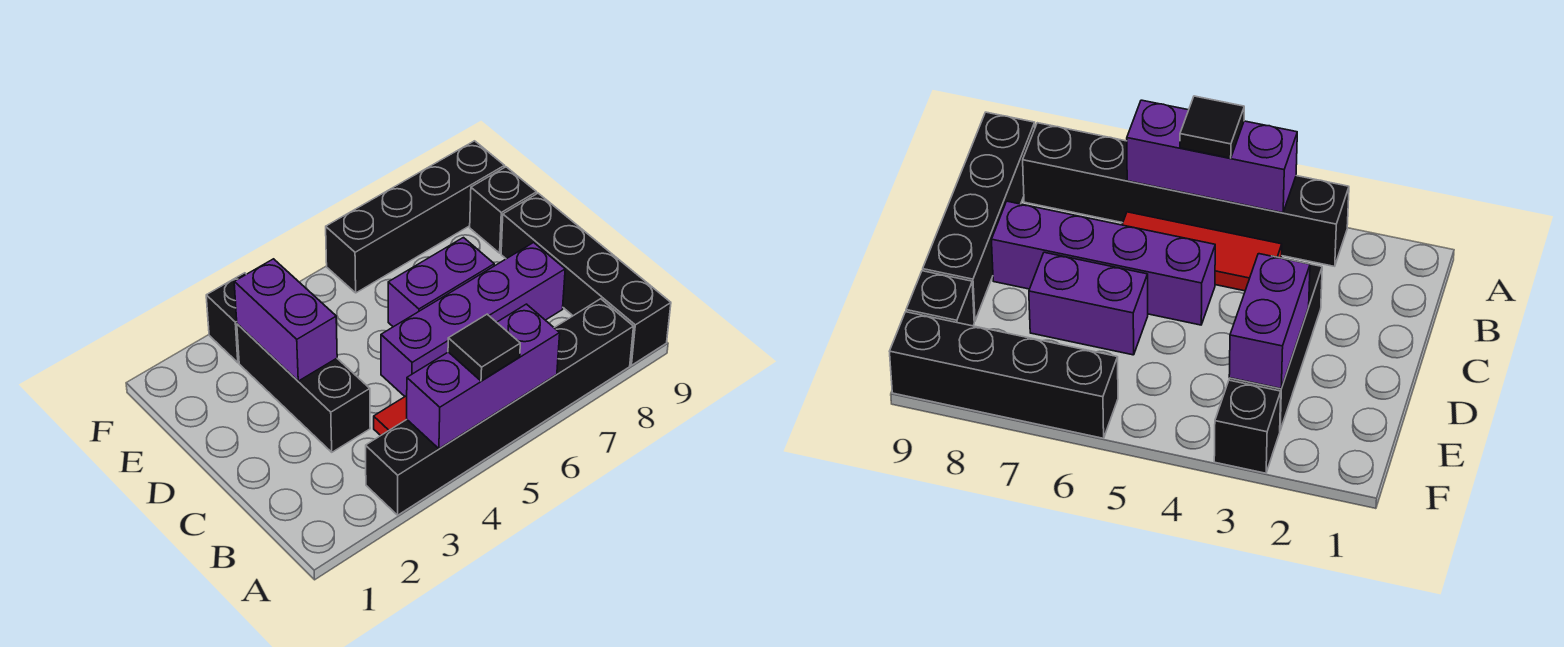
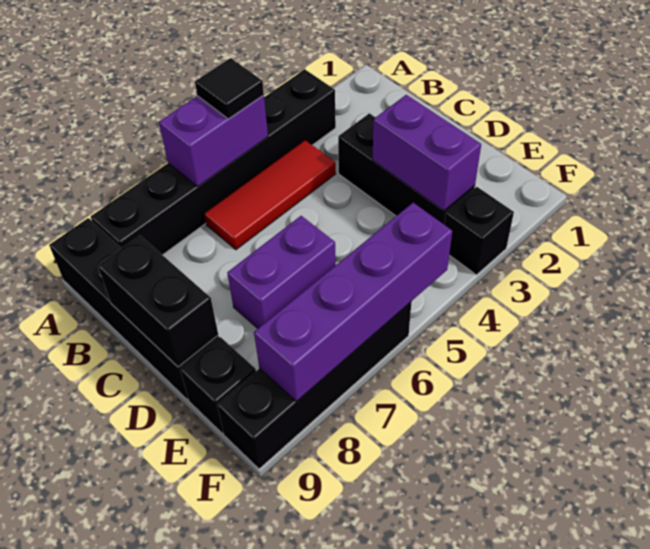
purple 1x3 brick [407,304,560,449] -> purple 1x2 brick [159,95,268,186]
purple 1x4 brick [381,243,565,396] -> purple 1x4 brick moved to [254,203,452,401]
none -> black 1x2 brick [98,236,218,367]

